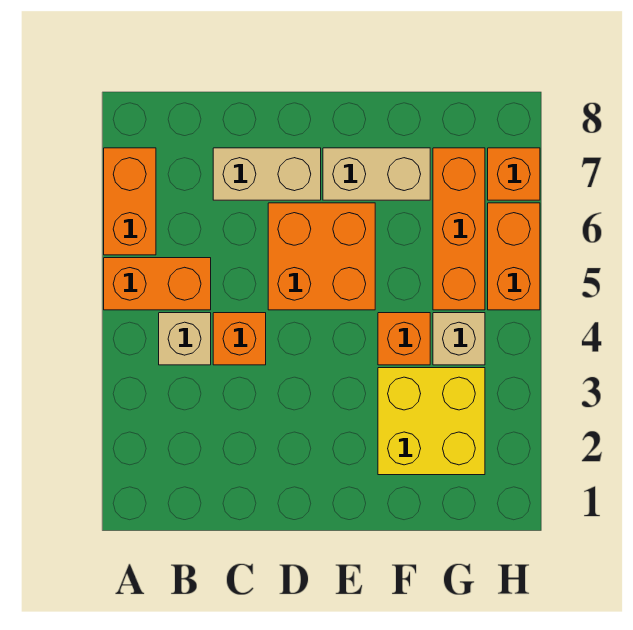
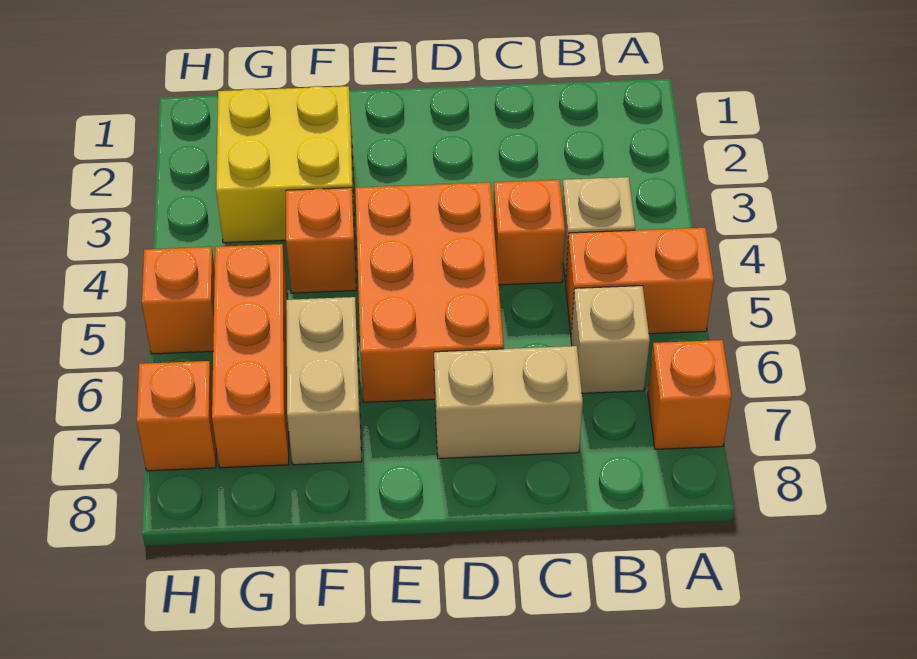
orange 1x2 brick [104,148,156,255] -> orange 1x1 brick [648,340,731,449]
orange 2x2 brick [268,203,375,310] -> orange 2x3 brick [355,182,503,402]
tan 1x2 brick [323,148,430,200] -> tan 1x2 brick turned to [286,297,362,465]
tan 1x1 brick [433,313,485,365] -> tan 1x1 brick moved to [571,286,650,393]
orange 1x2 brick [488,203,540,310] -> orange 1x1 brick [142,247,215,354]

